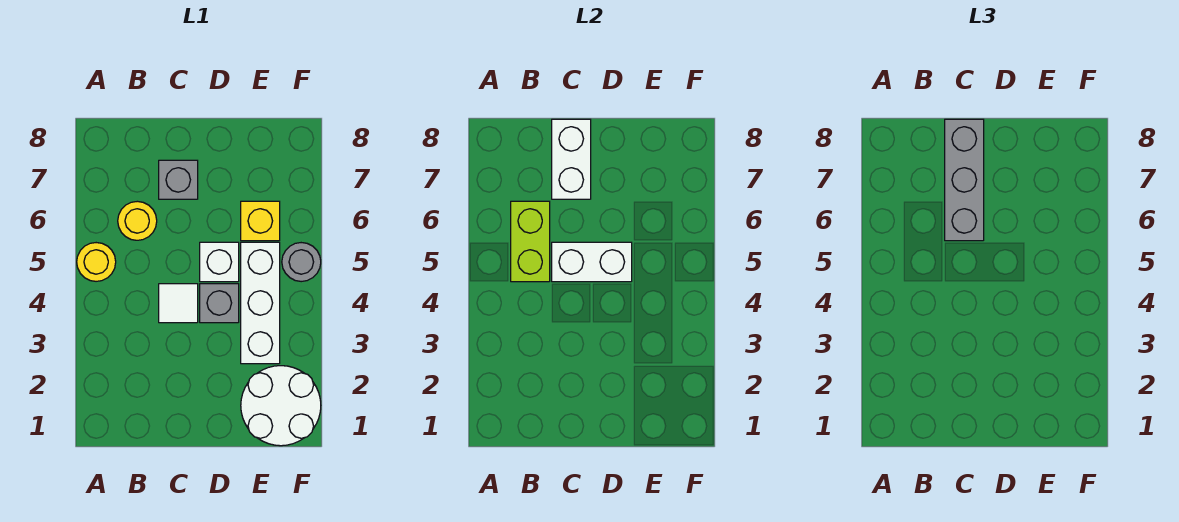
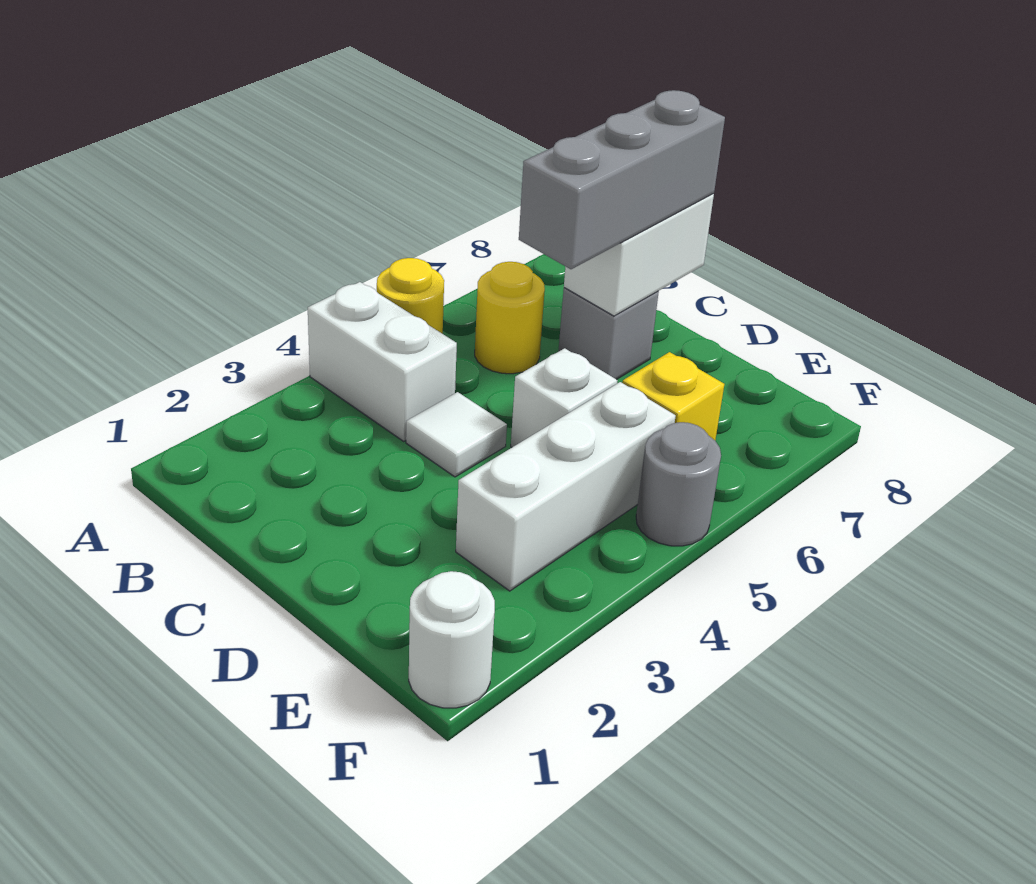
lime 1x2 brick [511,201,550,282] -> none
white 1x2 brick [552,242,632,282] -> white 1x2 brick moved to [308,282,457,441]
grey 1x1 brick [200,284,239,323] -> none
white 2x2 round brick [241,366,321,446] -> white 1x1 round brick [409,571,495,708]

